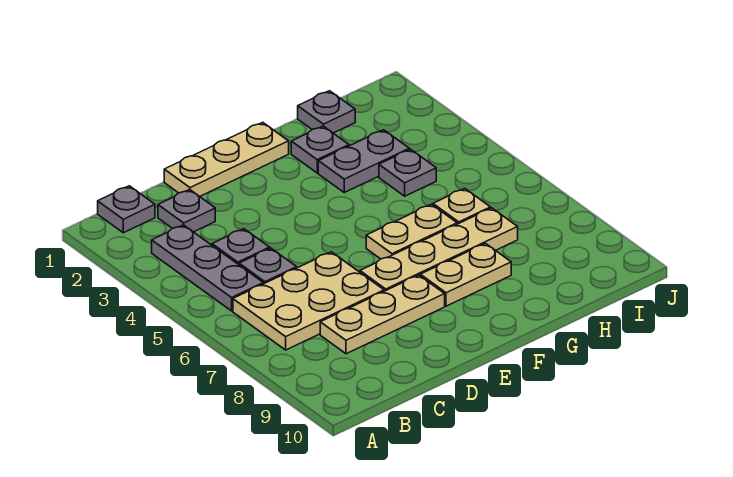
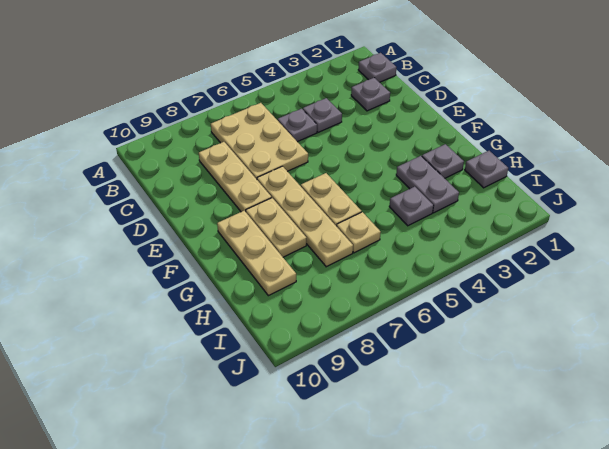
grey 1x3 plate [152,225,263,311] -> none
tan 1x3 plate [164,122,289,196] -> tan 1x3 plate moved to [217,211,296,296]

